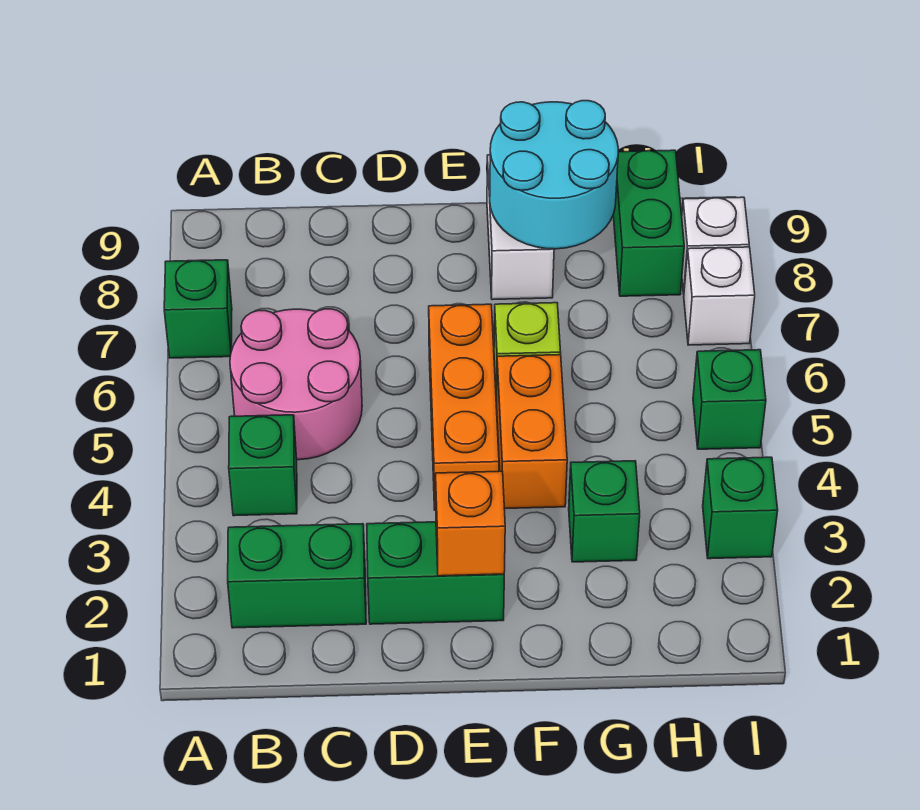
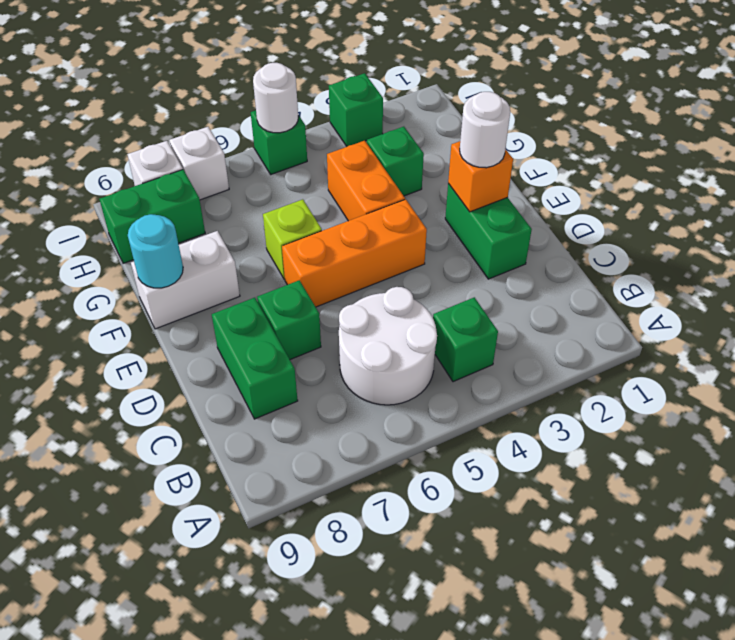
green 1x1 brick [164,260,232,358] -> green 1x1 brick moved to [257,280,321,360]
green 1x2 brick [228,524,366,628] -> green 1x2 brick moved to [212,298,298,419]
pink 2x2 round brick [230,309,362,460] -> white 2x2 round brick [339,287,437,405]
none -> white 1x1 round brick [460,92,510,168]
orange 1x2 brick [496,355,567,509] -> orange 1x2 brick turned to [327,141,405,221]
cyan 2x2 round brick [490,101,618,249] -> cyan 1x1 round brick [128,214,183,288]
none -> white 1x1 round brick [253,63,298,133]

